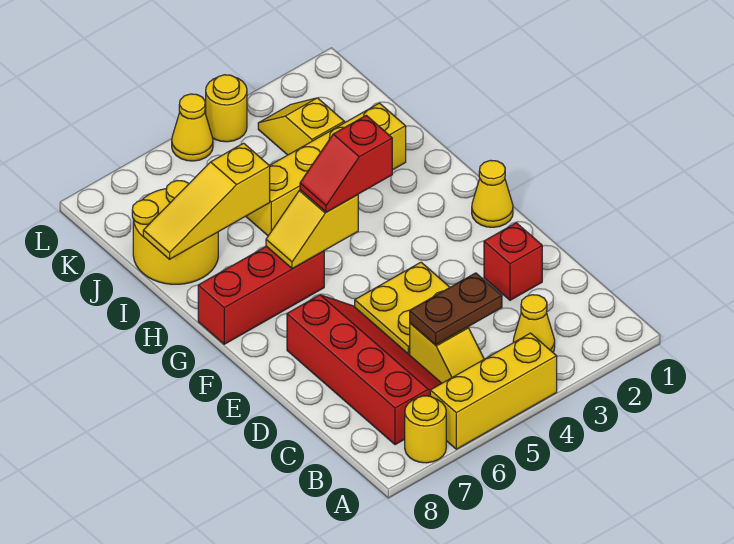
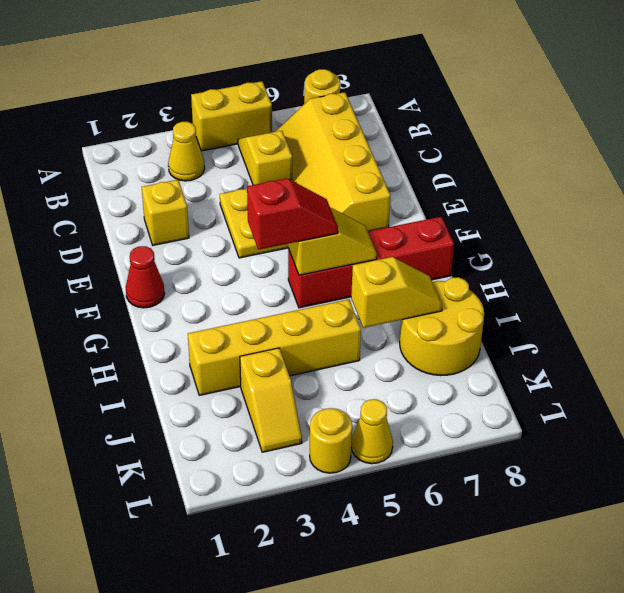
yellow 1x3 brick [430,333,557,449] -> yellow 1x2 brick [191,81,272,151]
red 2x4 slope [287,295,442,445] -> yellow 2x4 slope [275,92,391,231]
brown 1x2 plate [410,273,502,345] -> none
red 1x1 brick [484,223,542,300] -> yellow 1x1 brick [142,180,189,245]
yellow 1x1 cone [472,160,513,227] -> red 1x1 cone [126,246,165,308]
red 1x3 brick [198,246,324,344] -> red 1x4 brick [288,217,454,308]
yellow 1x3 slope [143,143,270,259] -> yellow 1x2 slope [351,257,442,328]

